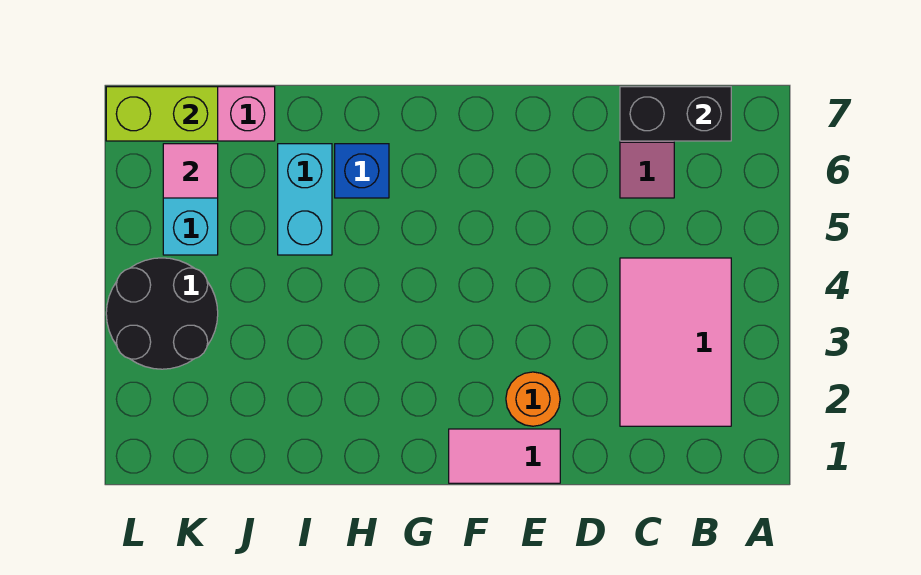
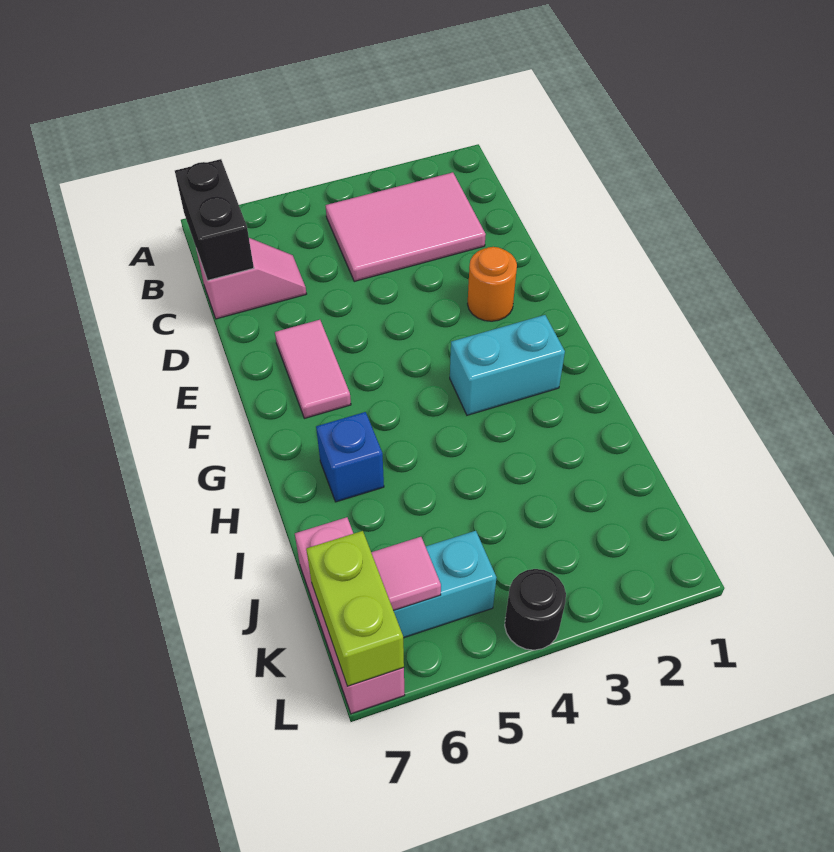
pink 1x2 tile [449,429,560,483] -> pink 1x2 tile moved to [275,320,351,418]
cyan 1x2 brick [278,144,332,255] -> cyan 1x2 brick moved to [450,315,565,415]
black 2x2 round brick [106,258,218,369] -> black 1x1 round brick [505,569,566,650]

